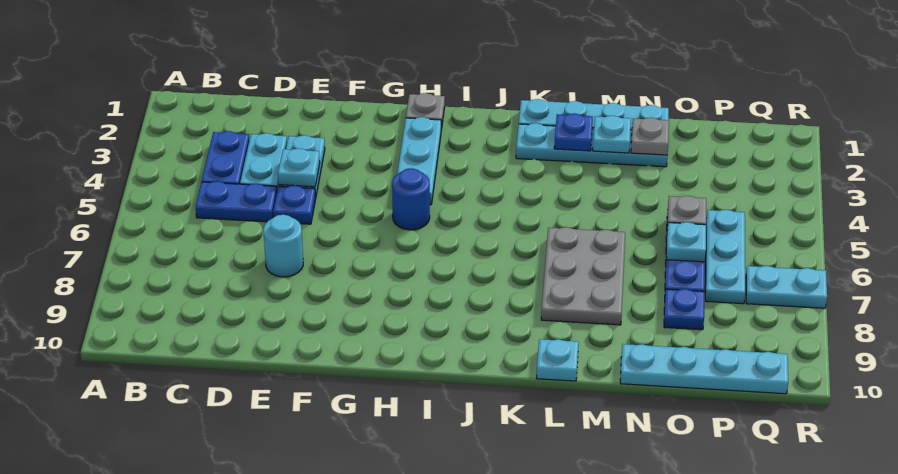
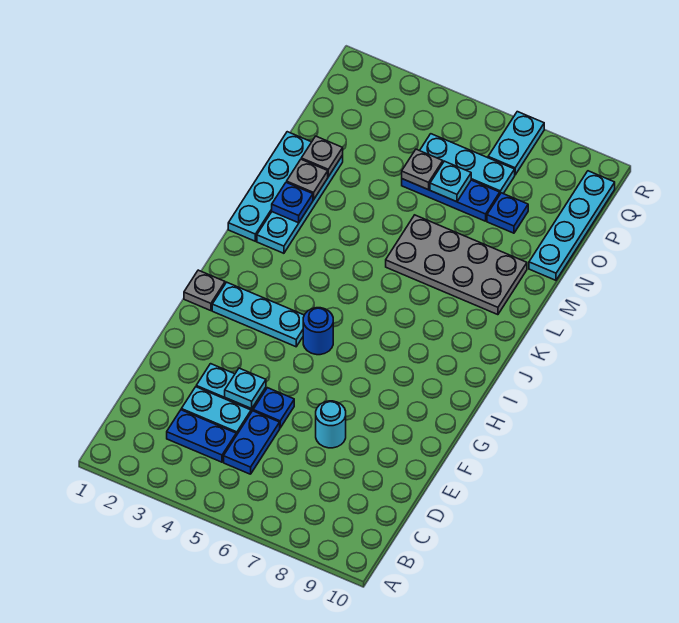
grey 2x3 plate [541,227,625,325] -> grey 2x4 plate [386,215,527,315]
cyan 1x1 plate [537,339,579,381] -> none
cyan 1x1 plate [593,116,631,153] -> grey 1x1 plate [287,159,328,200]

